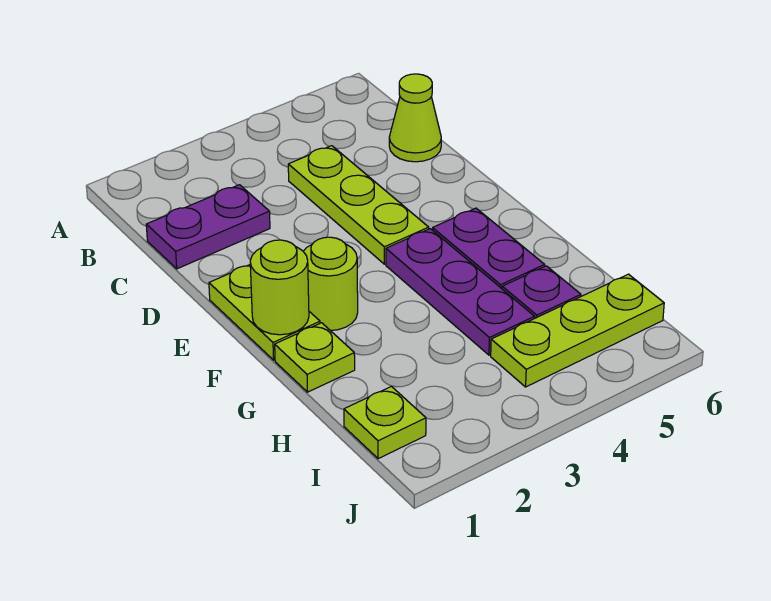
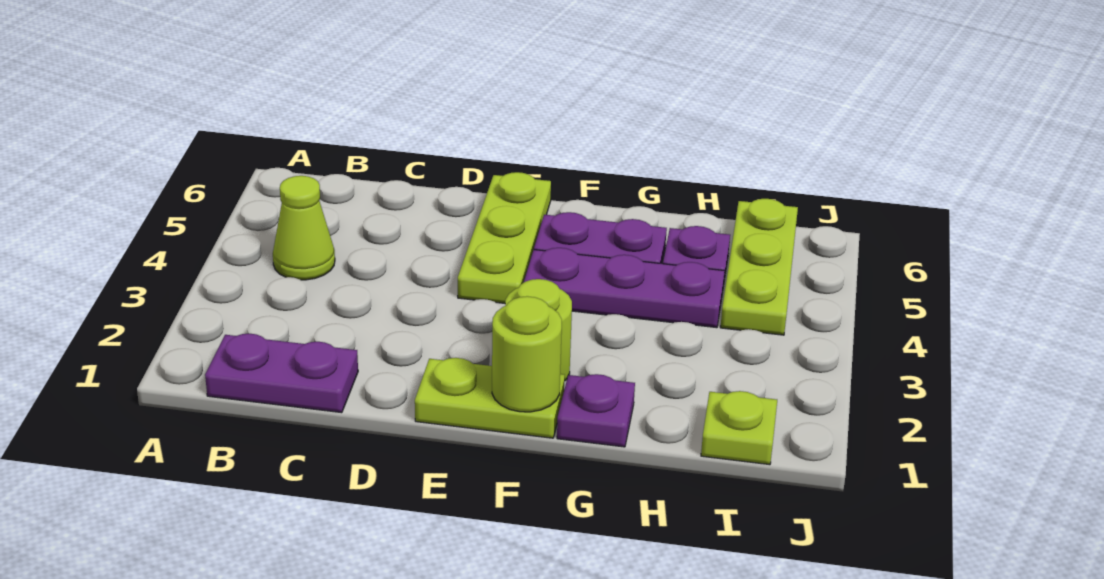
purple 1x2 plate [146,185,270,269] -> purple 1x2 plate turned to [205,334,358,413]
lime 1x3 plate [288,146,429,264] -> lime 1x3 plate turned to [458,172,551,303]
lime 1x1 cone [389,74,441,162] -> lime 1x1 cone moved to [273,176,335,280]
lime 1x1 plate [275,323,355,392] -> purple 1x1 plate [557,374,635,447]

